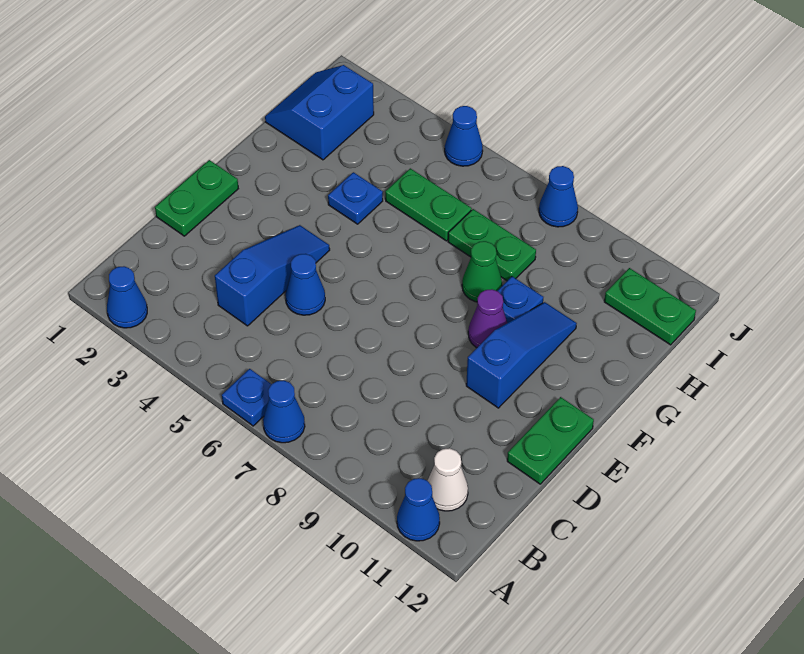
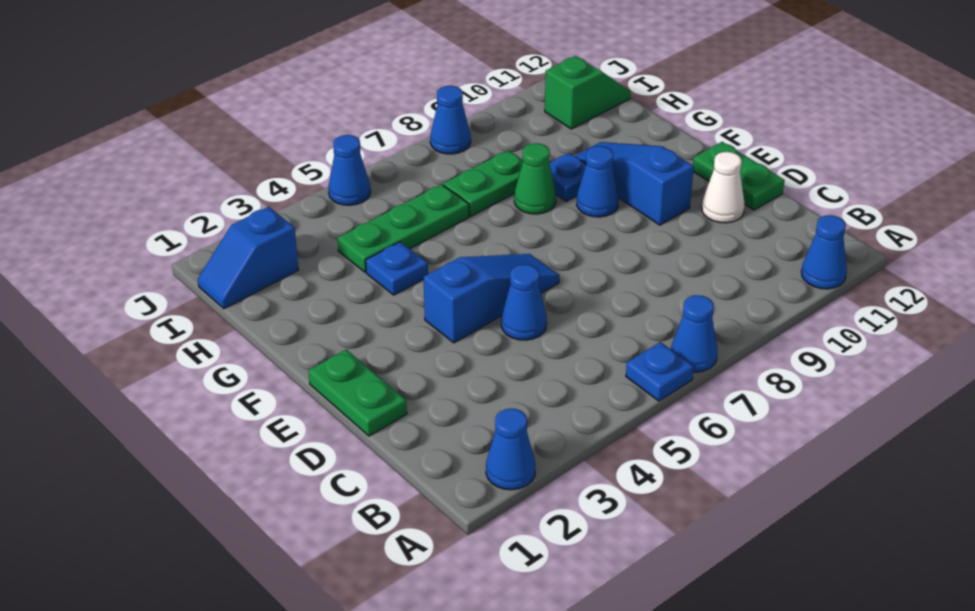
white 1x1 cone [428,448,468,511] -> white 1x1 cone moved to [702,152,745,223]
blue 1x3 slope [215,225,330,326] -> blue 1x3 slope turned to [424,254,559,343]
purple 1x1 cone [468,289,507,348] -> blue 1x1 cone [577,146,619,217]
blue 2x2 slope [265,65,374,160] -> blue 1x2 slope [198,207,298,309]
green 1x2 plate [385,168,472,241] -> green 1x3 plate [338,184,469,272]
green 1x2 plate [604,268,696,345] -> green 1x2 slope [545,56,631,129]

